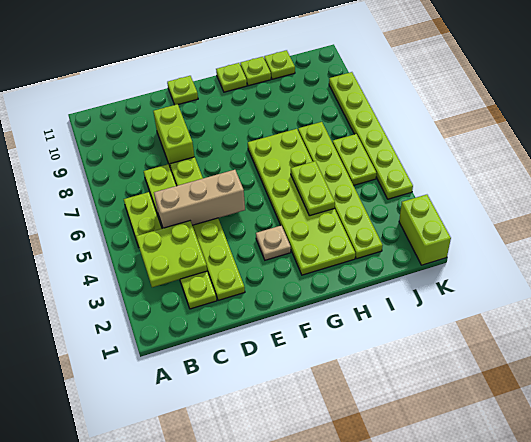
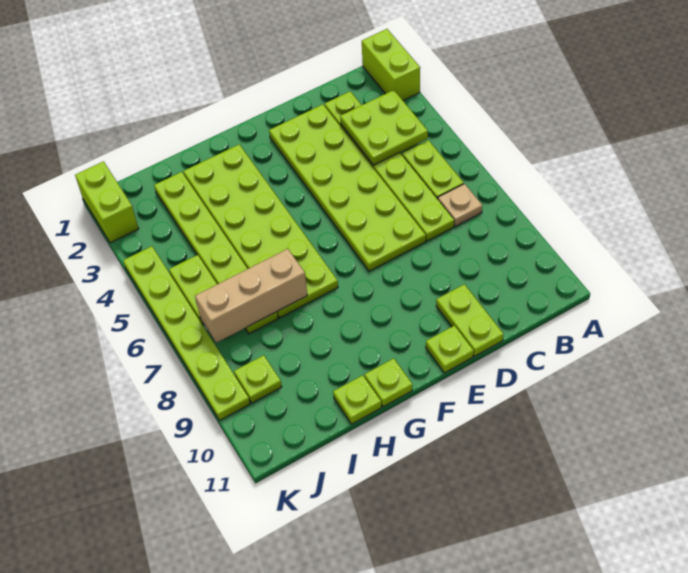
tan 1x3 brick [154,170,245,228] -> tan 1x3 brick moved to [195,249,307,343]
lime 1x6 plate [170,157,245,300] -> lime 2x6 plate [269,104,426,271]
lime 1x2 brick [153,104,194,167] -> lime 1x2 brick moved to [362,29,420,101]
tan 1x1 plate [256,226,291,260] -> tan 1x1 plate moved to [438,184,482,226]
lime 1x2 plate [291,161,335,216] -> lime 1x2 plate moved to [436,284,503,356]
lime 1x1 plate [264,50,295,79] -> lime 1x1 plate moved to [234,355,282,403]

